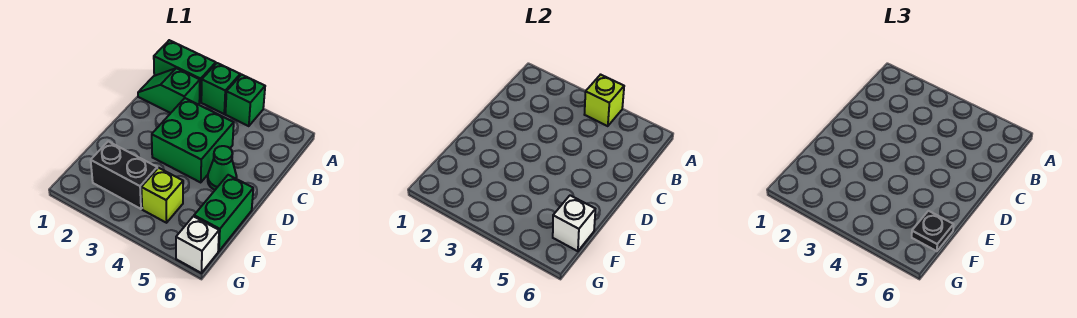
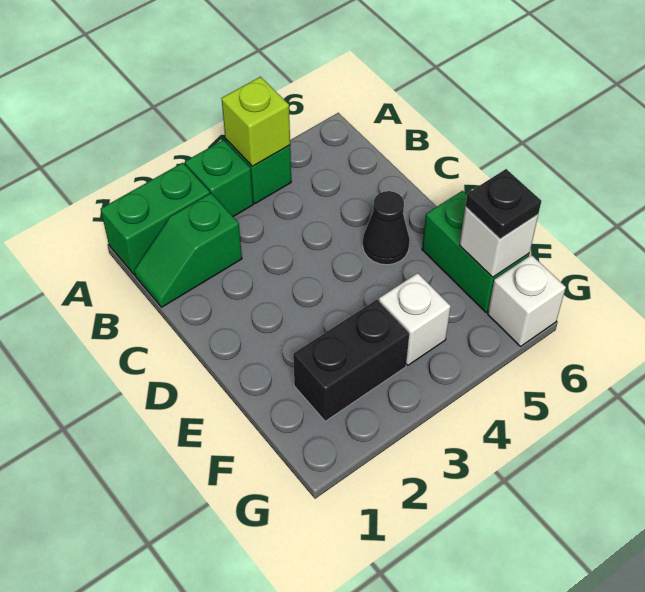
green 2x2 brick [152,98,234,182] -> none
green 1x1 cone [208,146,237,190] -> black 1x1 cone [363,191,410,265]
lime 1x1 brick [141,168,183,223] -> white 1x1 brick [379,273,451,365]

